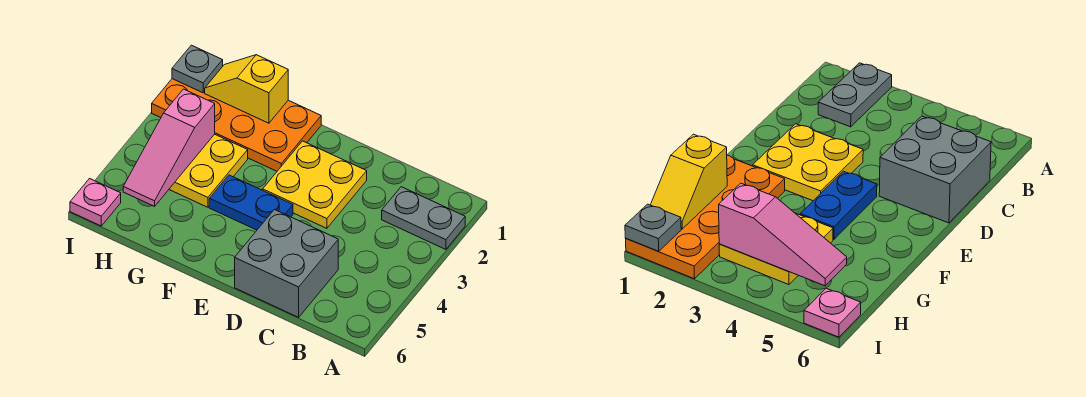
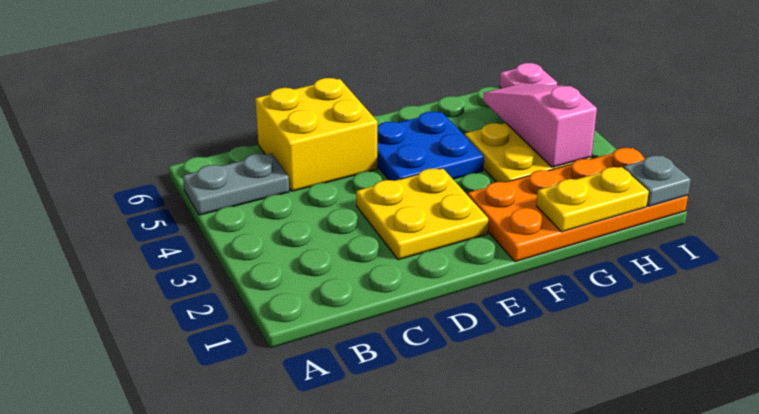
grey 1x2 plate [382,187,465,249] -> grey 1x2 plate moved to [183,154,289,215]
grey 2x2 brick [235,209,338,317] -> yellow 2x2 brick [255,78,377,191]
blue 1x2 plate [209,175,293,230] -> blue 2x2 plate [377,111,484,181]
yellow 1x2 slope [205,55,288,123] -> yellow 1x2 plate [536,167,649,232]

